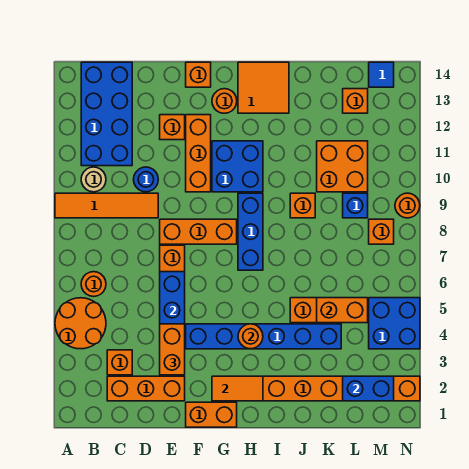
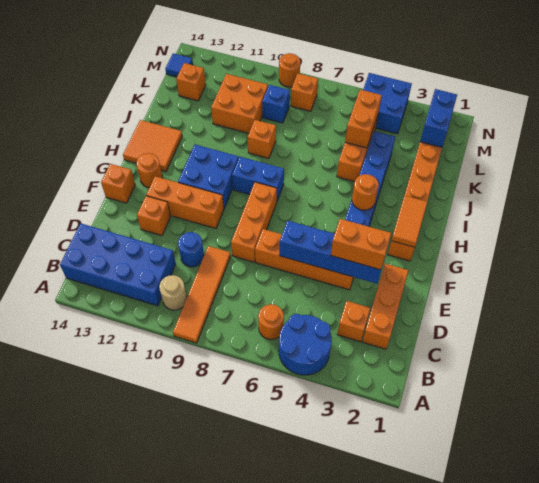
orange 2x2 round brick [55,298,106,349] -> blue 2x2 round brick [279,314,332,375]
orange 1x2 brick [186,402,237,427] -> none
blue 1x3 brick [238,193,263,270] -> blue 1x2 brick [232,157,284,201]

